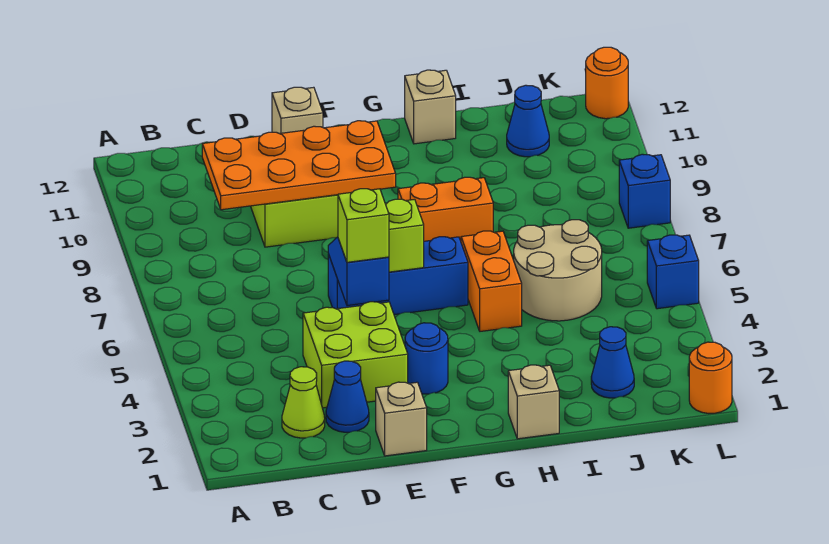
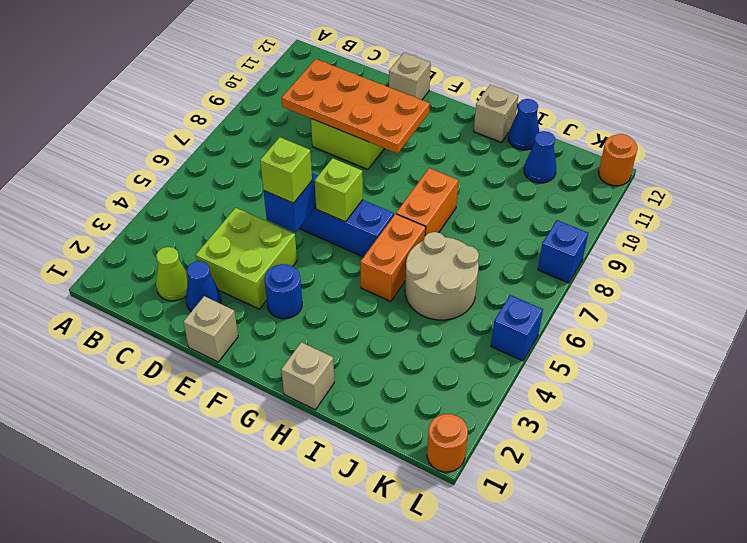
orange 1x2 brick [398,177,493,241] -> orange 1x2 brick turned to [396,168,458,236]
blue 1x1 cone [591,327,634,398] -> blue 1x1 cone moved to [508,99,539,150]

